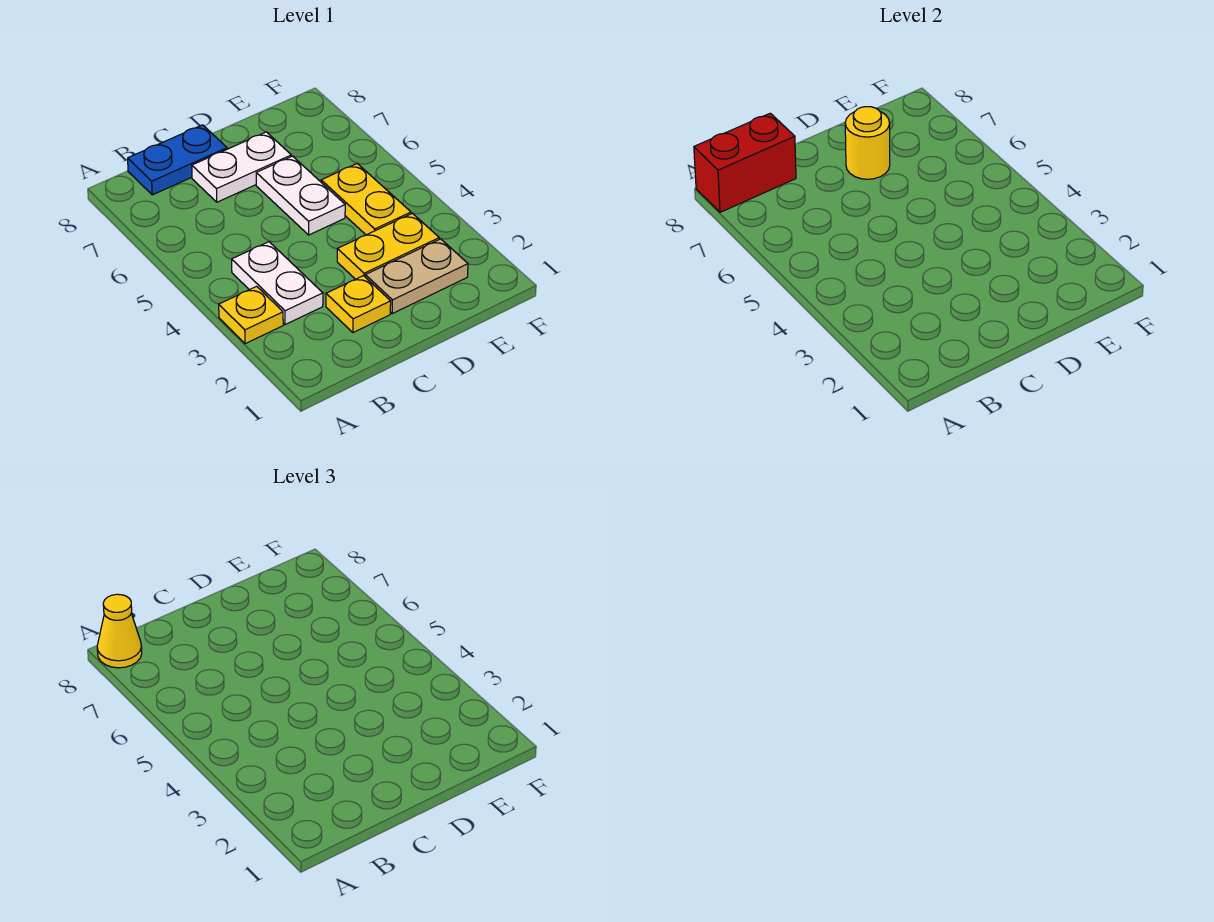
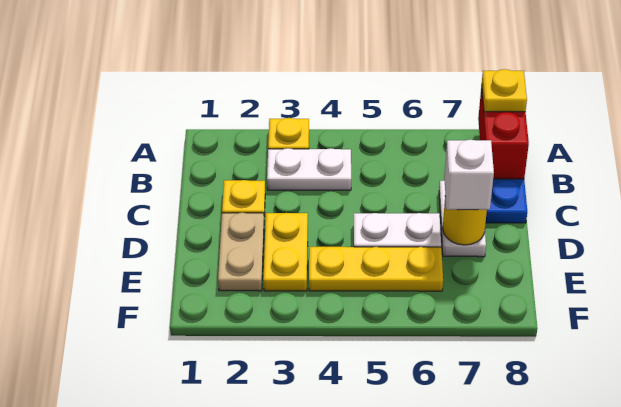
yellow 1x1 cone [97,594,142,668] -> yellow 1x1 plate [482,69,527,112]
none -> white 1x1 brick [444,140,494,210]
yellow 1x2 plate [321,164,411,235] -> yellow 1x3 plate [309,247,443,291]

